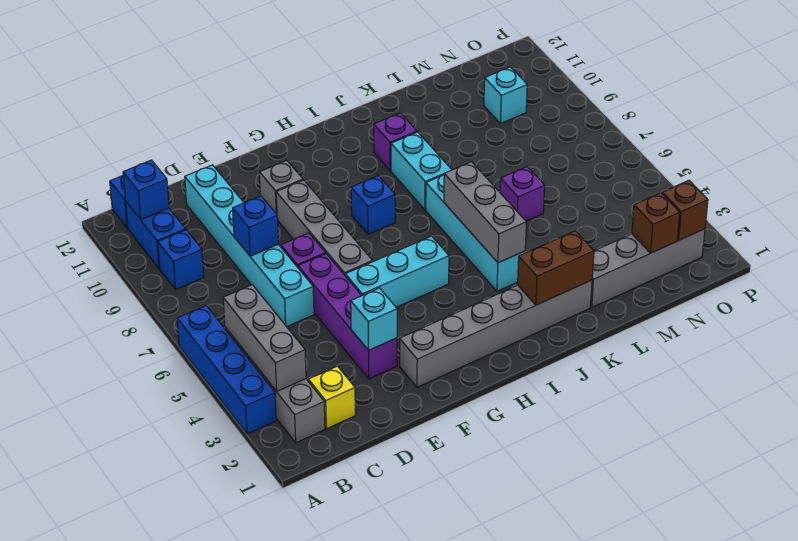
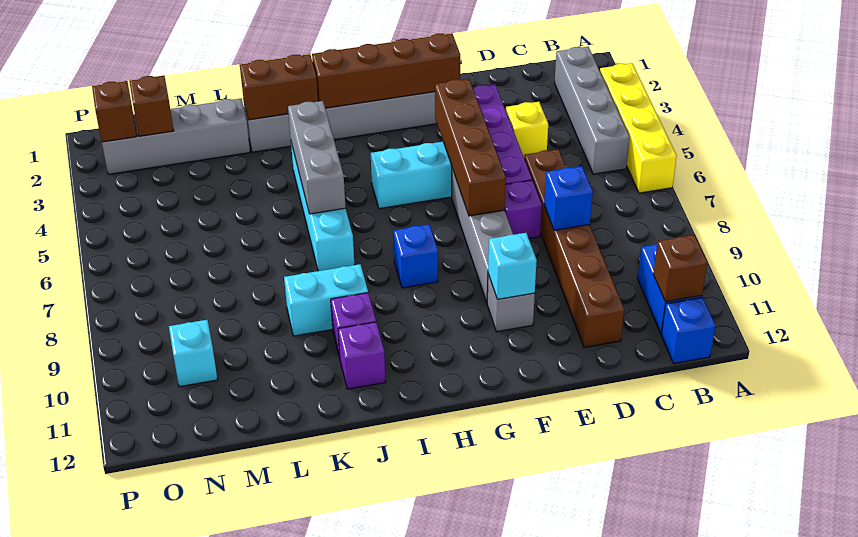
blue 1x4 brick [177,306,276,434] -> yellow 1x4 brick [600,63,677,193]
grey 1x3 brick [223,285,306,391] -> none
blue 1x1 brick [158,230,204,290] -> none
blue 1x1 brick [123,160,169,220] -> brown 1x1 brick [653,235,707,302]
yellow 1x1 brick [308,366,355,429] -> yellow 1x1 brick moved to [506,102,548,157]
cyan 1x6 brick [185,165,314,327] -> brown 1x6 brick [524,149,624,348]
cyan 1x1 brick [351,288,397,350] -> cyan 1x1 brick moved to [488,233,537,299]
none -> brown 1x4 brick [312,33,460,108]
none -> brown 1x4 brick [435,79,506,216]
cyan 1x2 brick [391,132,452,210] -> cyan 1x2 brick turned to [284,264,368,336]
purple 1x1 brick [500,167,545,221] -> purple 1x1 brick moved to [338,322,385,389]

